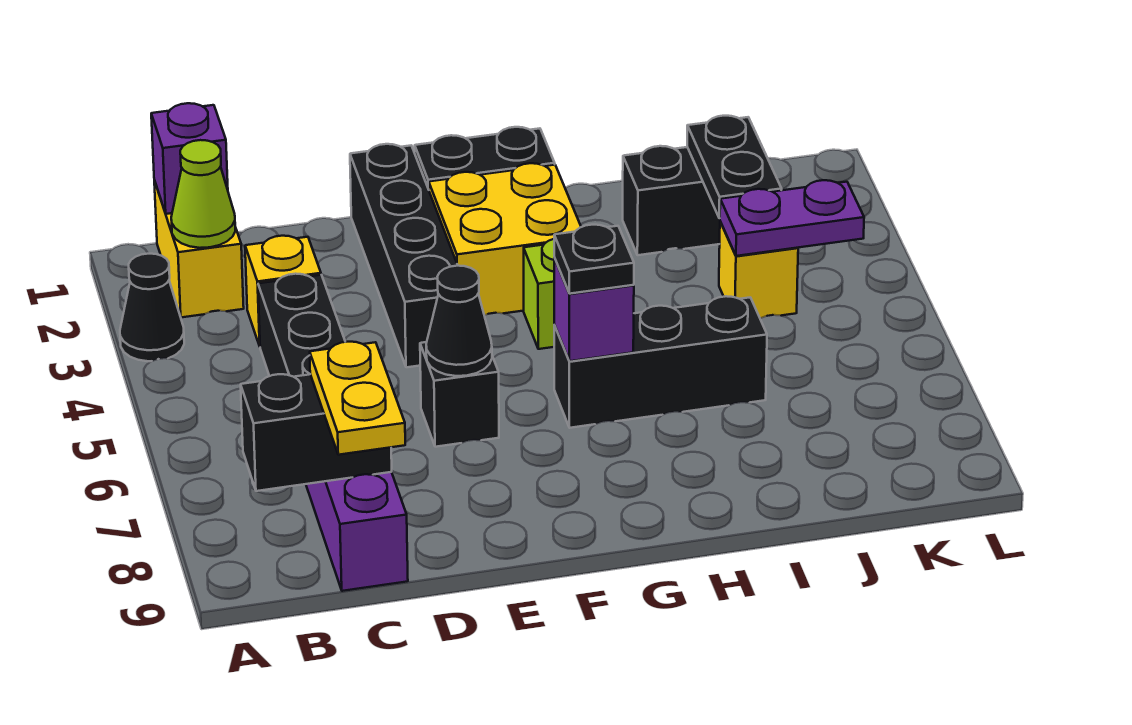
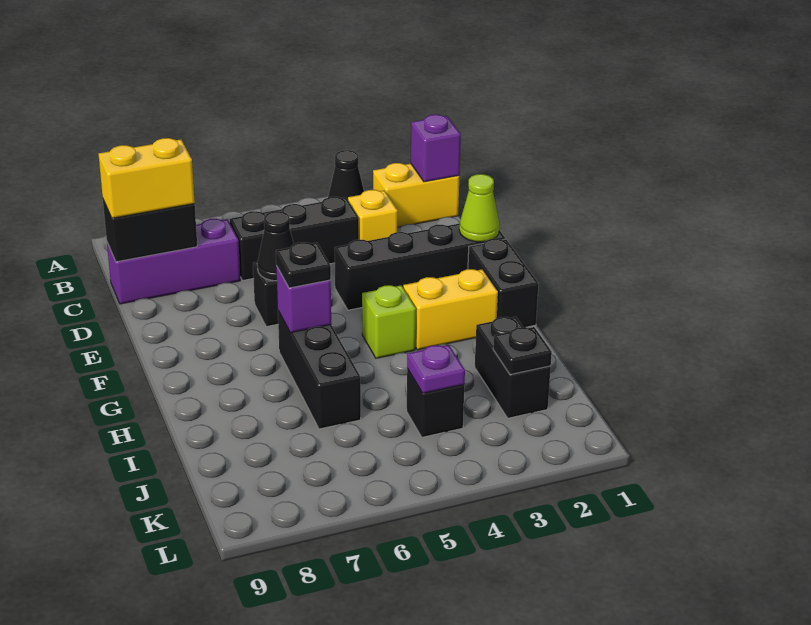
lime 1x1 cone [171,140,235,248] -> lime 1x1 cone moved to [459,174,499,242]
black 1x2 brick [241,374,392,491] -> black 1x2 brick turned to [103,200,197,262]
yellow 1x2 plate [310,342,405,455] -> yellow 1x2 brick [98,138,195,218]
yellow 2x2 brick [429,163,581,315] -> yellow 1x2 brick [403,269,498,350]
black 1x2 plate [687,116,782,218] -> black 1x1 plate [493,327,552,375]
yellow 1x1 brick [719,222,798,318] -> black 1x1 brick [407,369,464,437]
purple 1x2 plate [720,180,864,256] -> purple 1x1 plate [407,345,465,393]

